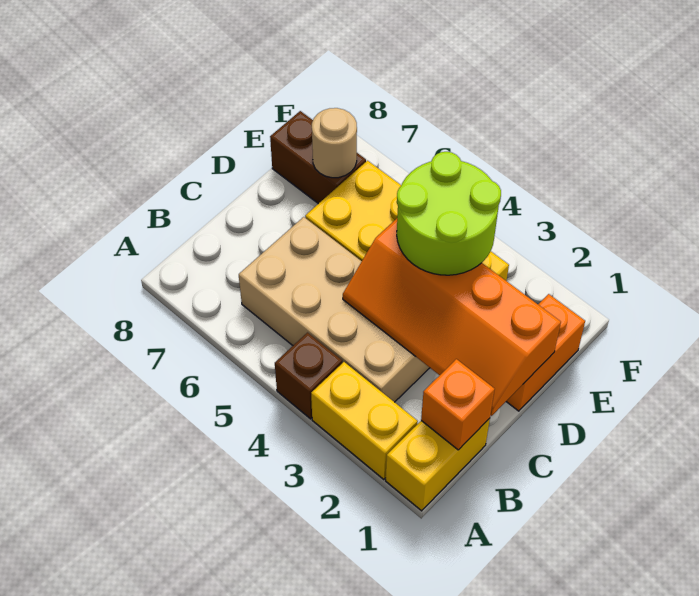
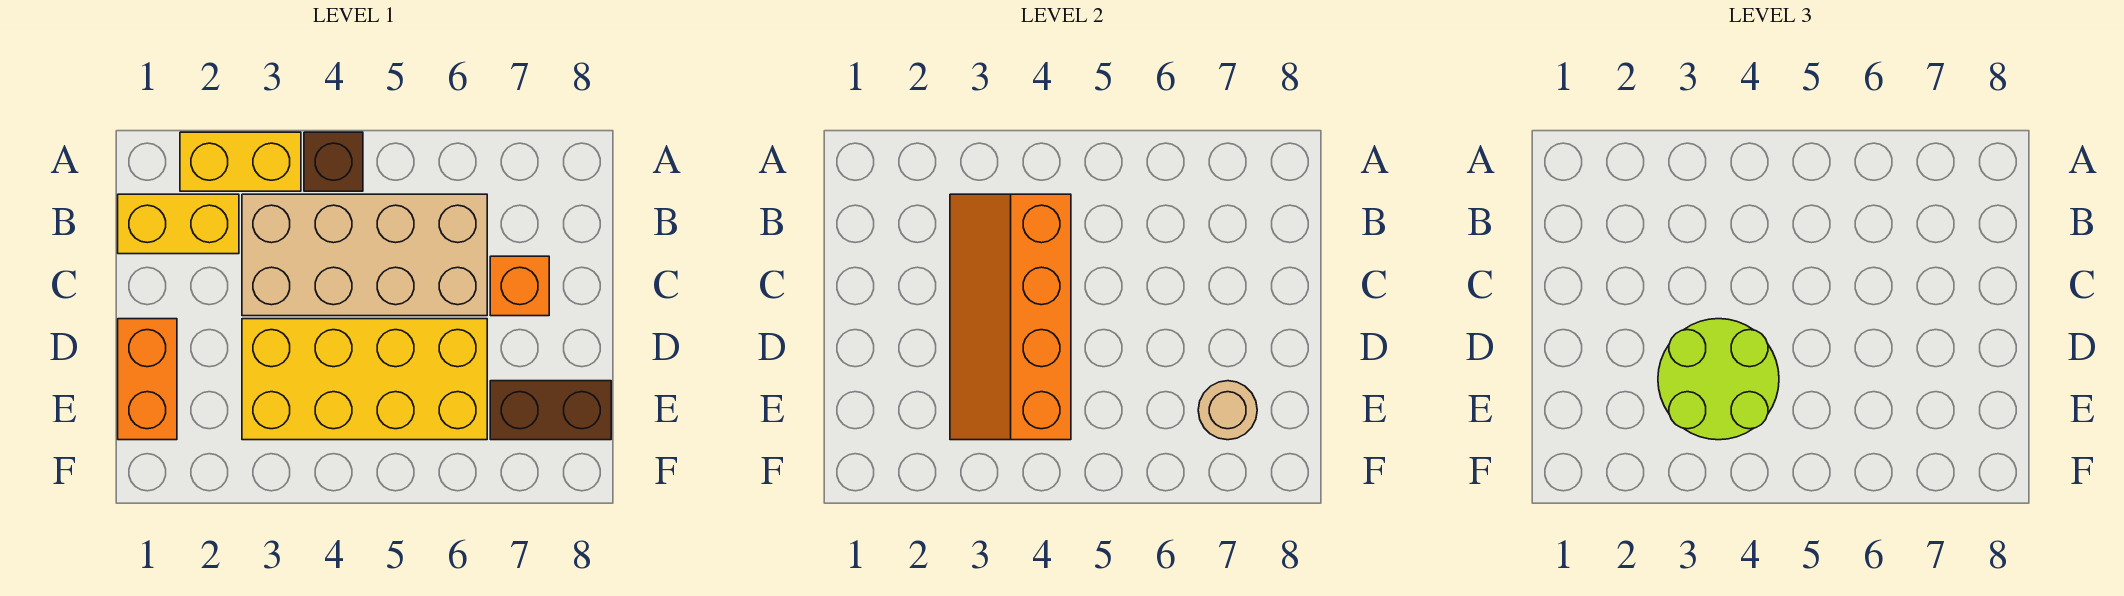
yellow 1x2 brick [386,418,490,511] -> yellow 1x2 brick turned to [118,194,239,254]
orange 1x1 brick [421,359,495,450] -> orange 1x1 brick moved to [490,256,549,316]
orange 2x4 slope [343,219,561,416] -> orange 2x4 slope turned to [950,194,1071,440]

